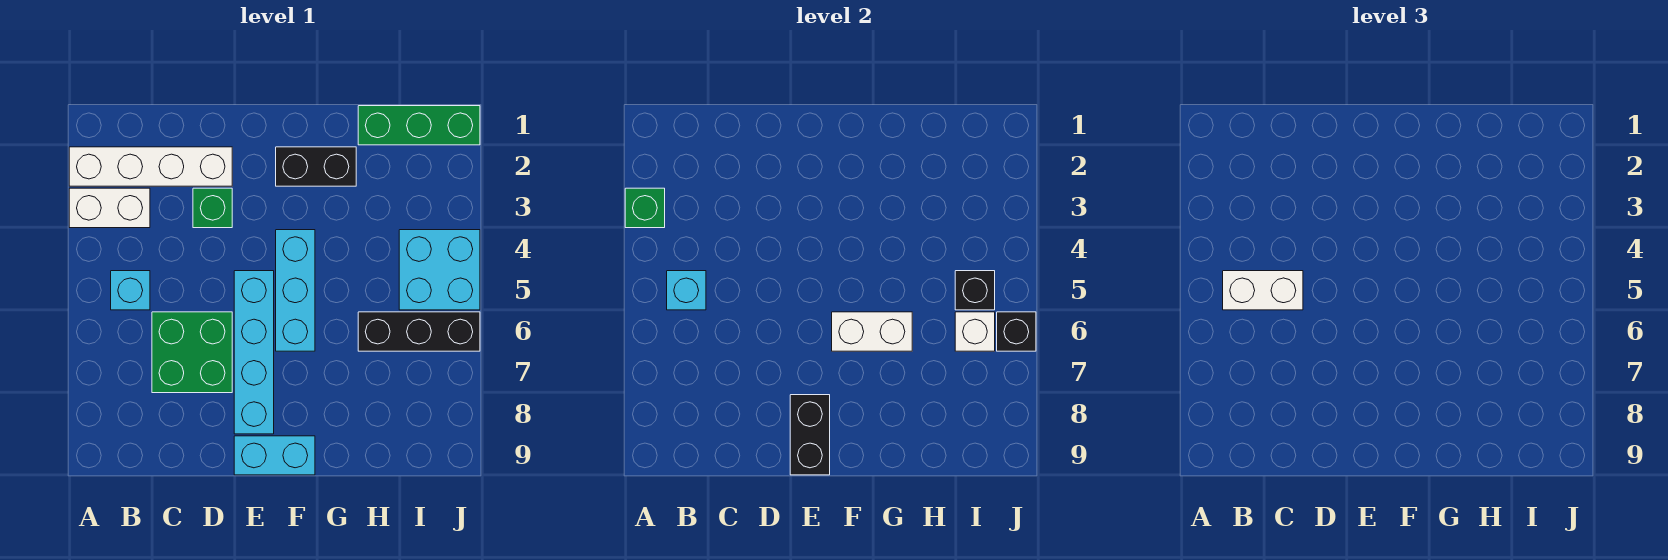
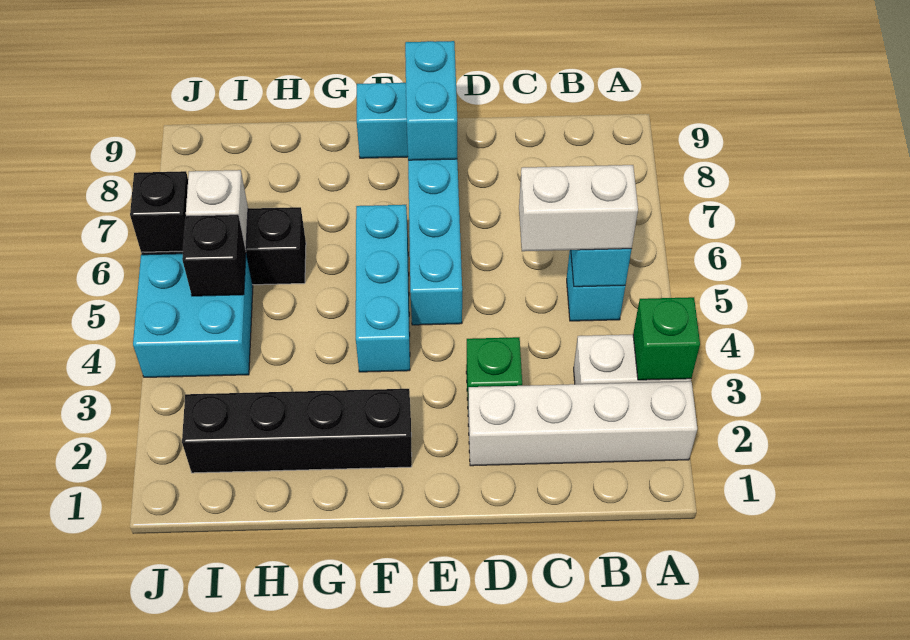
green 2x2 brick [152,312,232,393] -> none
black 1x2 brick [790,395,830,475] -> cyan 1x2 brick [405,41,457,160]
black 1x2 brick [276,147,356,186] -> black 1x4 brick [182,389,412,473]
white 1x2 brick [832,312,912,351] -> none
green 1x3 brick [358,106,480,145] -> none

